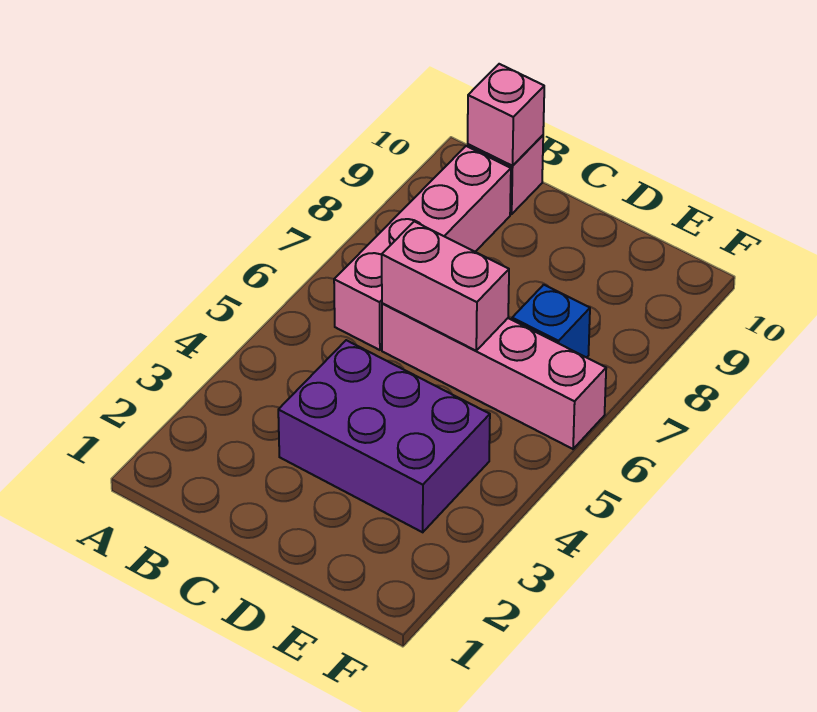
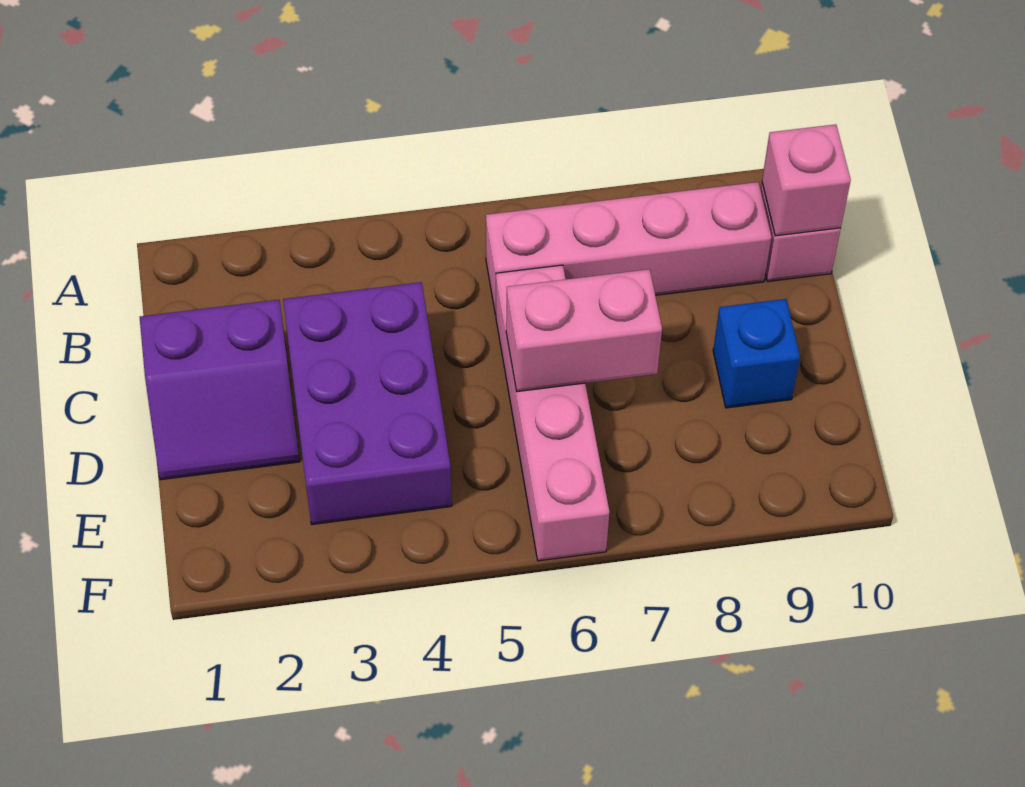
none -> purple 2x2 slope [140,300,300,480]
pink 1x2 brick [382,221,509,351] -> pink 1x2 brick turned to [506,269,662,392]
blue 1x1 brick [512,285,590,358] -> blue 1x1 brick moved to [713,299,800,408]

